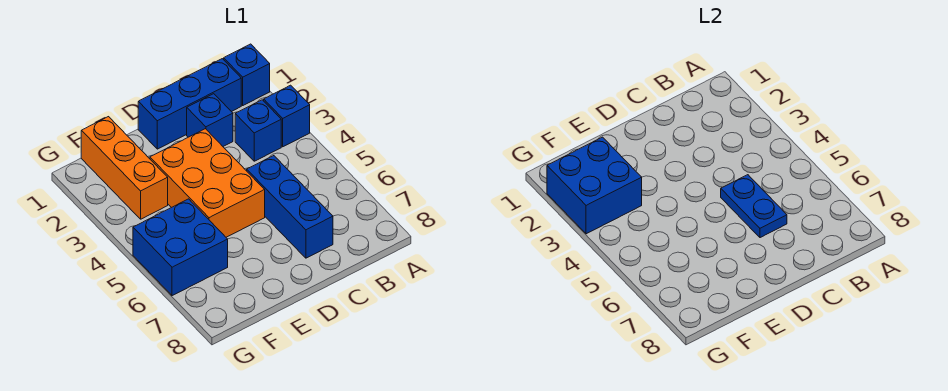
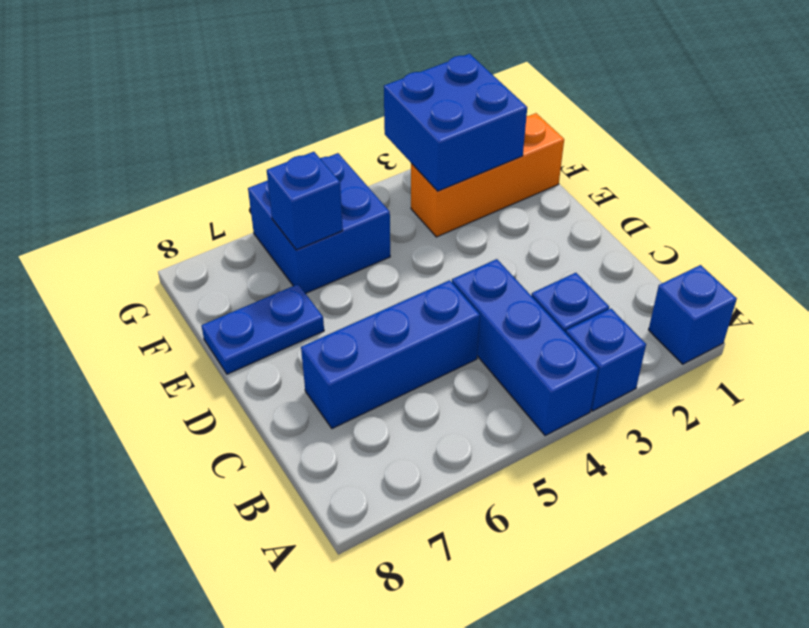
blue 1x3 brick [138,59,241,149] -> blue 1x3 brick moved to [452,259,598,436]
blue 1x1 brick [187,94,233,146] -> blue 1x1 brick moved to [267,152,343,250]
blue 1x2 plate [721,175,787,238] -> blue 1x2 plate moved to [201,284,324,374]
orange 2x3 brick [150,129,265,237] -> none

